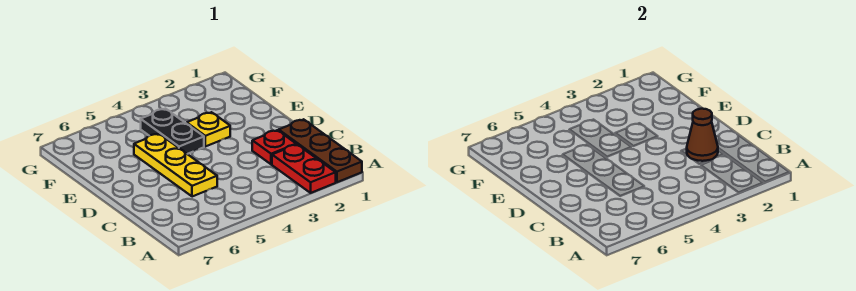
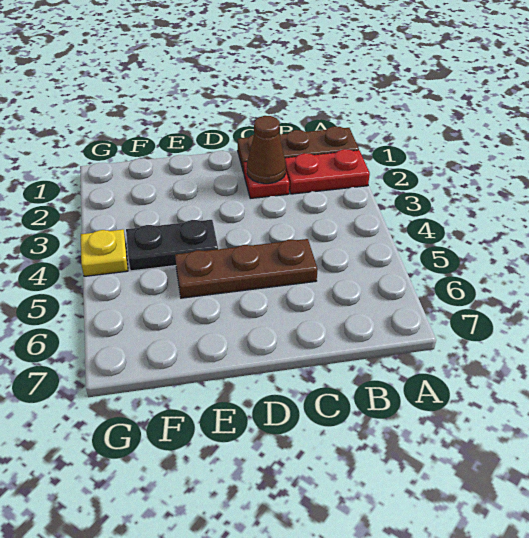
yellow 1x3 plate [134,134,217,197] -> brown 1x3 plate [175,239,318,298]
yellow 1x1 plate [187,112,230,147] -> yellow 1x1 plate moved to [81,229,128,276]

